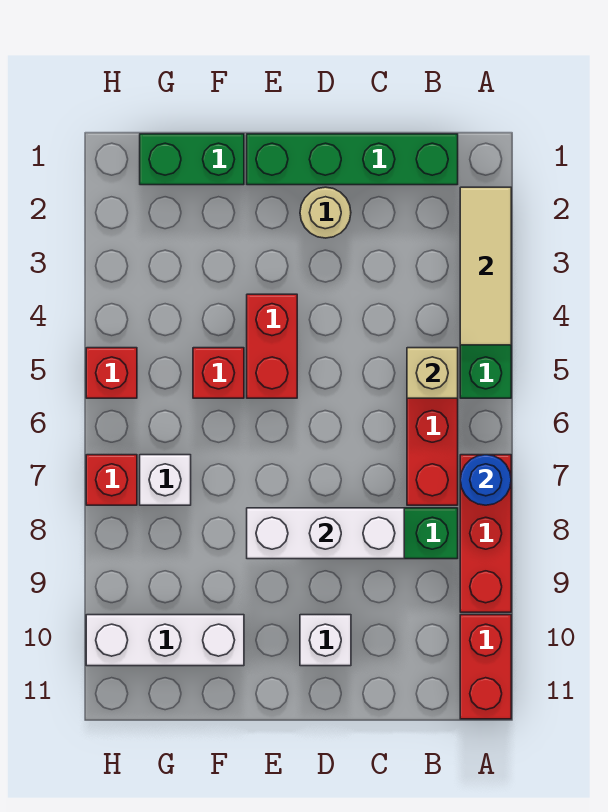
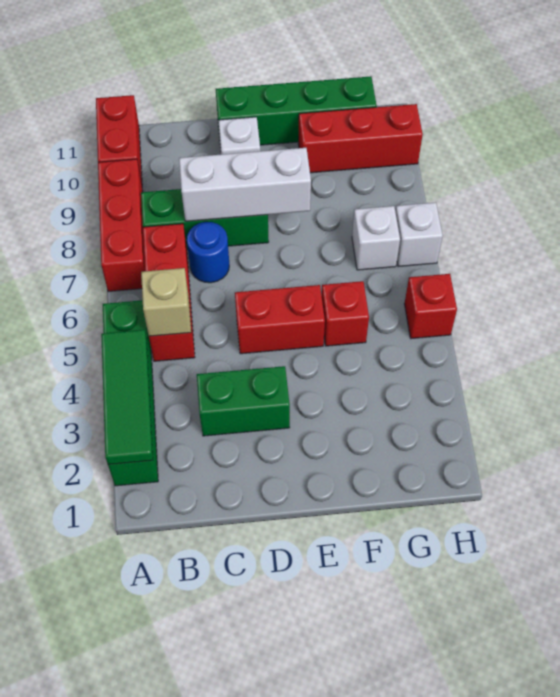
tan 1x3 tile [460,187,511,345] -> green 1x3 tile [101,330,153,464]
blue 1x1 round brick [460,455,511,505] -> blue 1x1 round brick moved to [187,222,229,283]
green 1x4 brick [247,134,458,185] -> green 1x4 brick moved to [216,76,377,145]
tan 1x1 round brick [300,187,351,238] -> none
red 1x2 brick [247,294,297,398] -> red 1x2 brick turned to [235,285,325,354]
green 1x2 brick [140,134,244,185] -> green 1x2 brick moved to [197,366,290,436]
white 1x3 brick [86,615,244,666] -> red 1x3 brick [298,104,423,173]
red 1x1 brick [86,455,137,505] -> white 1x1 brick [395,202,443,267]

